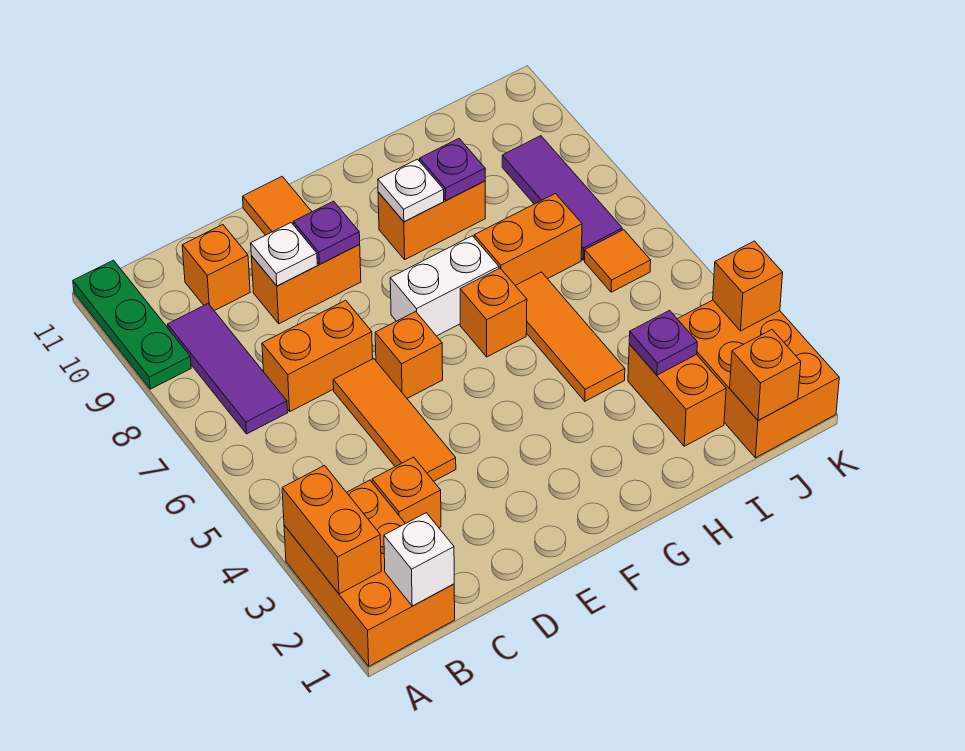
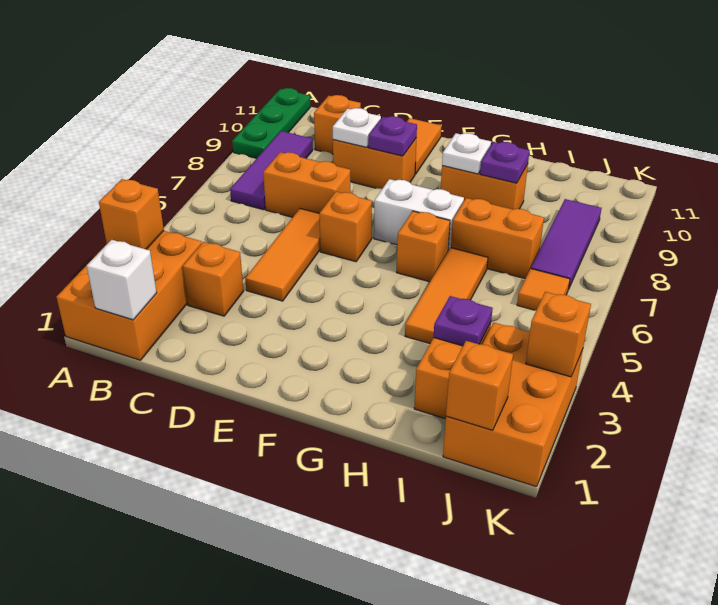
orange 1x2 brick [282,466,381,594] -> orange 1x1 brick [99,179,164,249]

